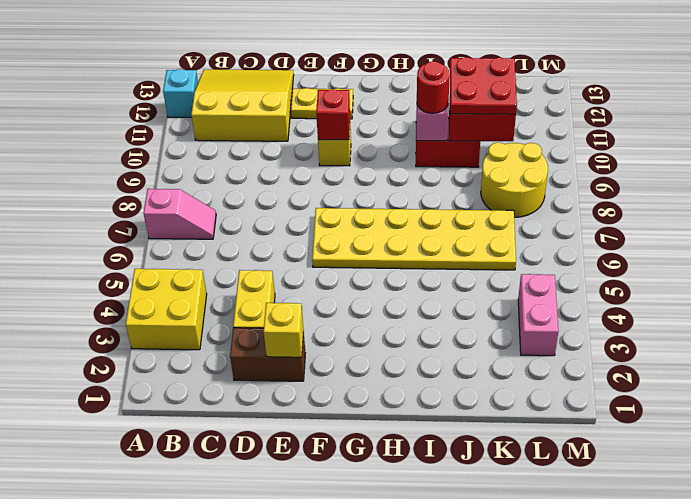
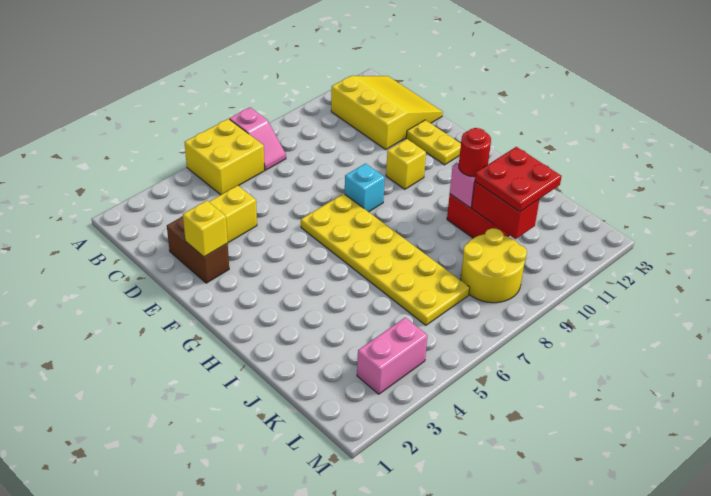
yellow 2x2 brick [126,269,207,350] -> yellow 2x2 brick moved to [185,119,265,195]
cyan 1x1 brick [163,69,198,117] -> cyan 1x1 brick moved to [345,163,385,212]
red 1x1 brick [316,89,350,140] -> none

